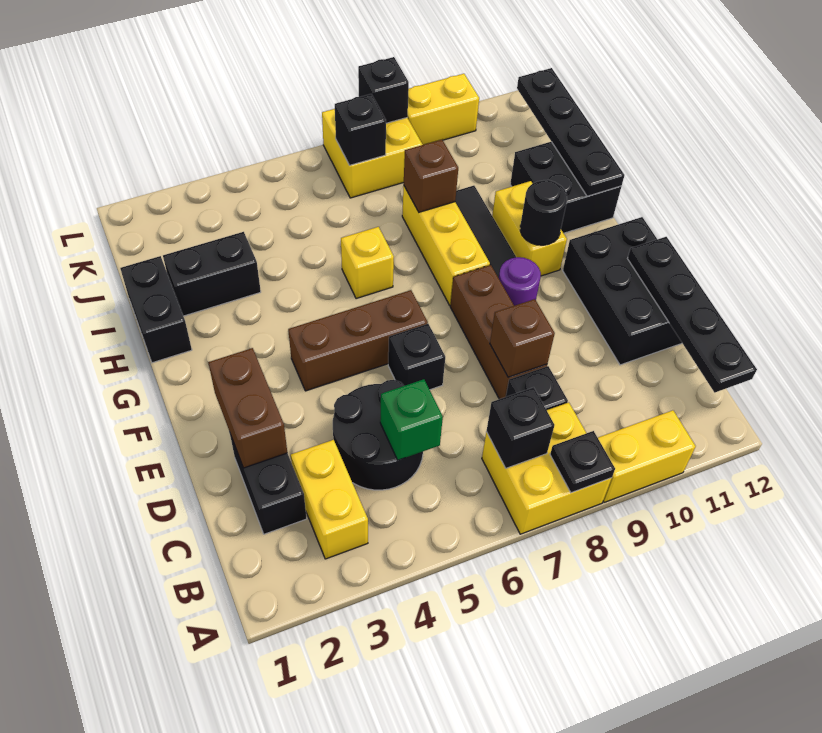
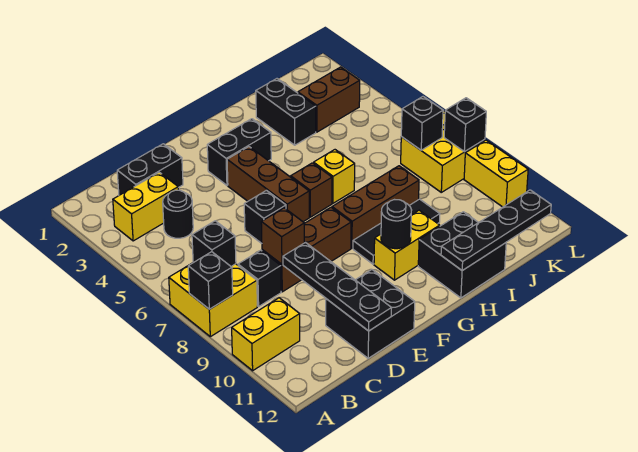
black 1x1 plate [550,431,615,493] -> black 1x1 brick [188,252,233,309]
yellow 1x2 brick [598,410,696,502] -> yellow 1x2 brick turned to [232,298,300,371]
black 1x4 plate [628,237,757,392] -> black 1x4 plate turned to [283,243,392,331]
black 2x2 round brick [333,380,423,490] -> black 1x1 round brick [163,190,193,238]
green 1x1 brick [380,379,443,460] -> none
brown 1x2 brick [208,348,287,468] -> brown 1x2 brick moved to [298,67,360,132]
black 2x3 brick [563,217,682,365] -> black 2x2 brick [326,270,415,358]
purple 1x1 round brick [499,257,541,306] -> none
yellow 1x3 brick [402,186,490,305] -> brown 1x3 brick [332,166,419,248]
black 1x2 brick [120,256,192,363] -> black 1x2 brick moved to [207,119,271,185]
brown 1x1 brick [404,140,458,212] -> brown 1x1 brick moved to [291,163,332,217]

